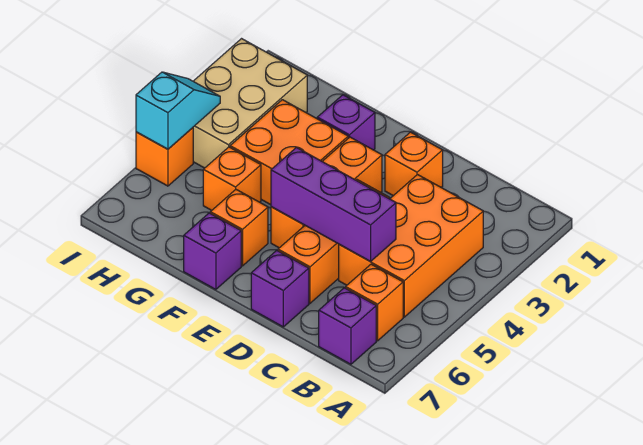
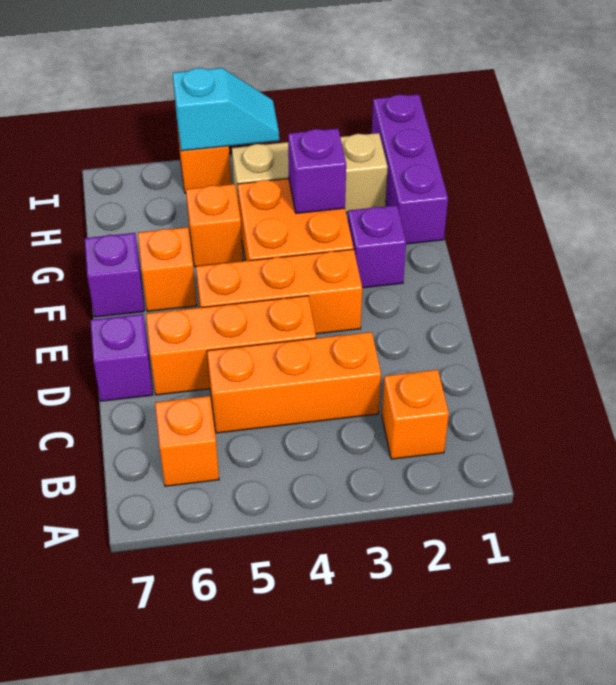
orange 2x3 brick [339,175,483,317] -> orange 1x3 brick [207,332,381,433]
purple 1x1 brick [319,288,376,364] -> purple 1x1 brick moved to [288,128,346,214]
purple 1x3 brick [271,148,396,262] -> purple 1x3 brick moved to [372,94,448,244]
orange 1x1 brick [385,132,443,196] -> orange 1x1 brick moved to [382,370,449,459]
tan 2x3 brick [193,39,307,168] -> tan 1x3 brick [232,133,388,213]

